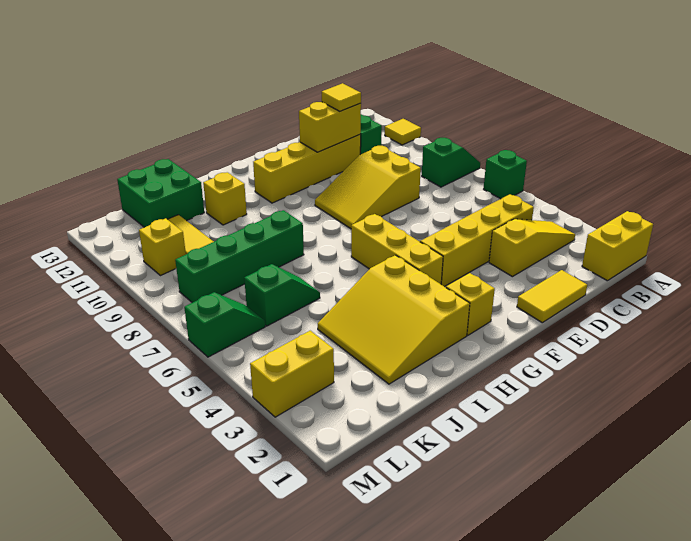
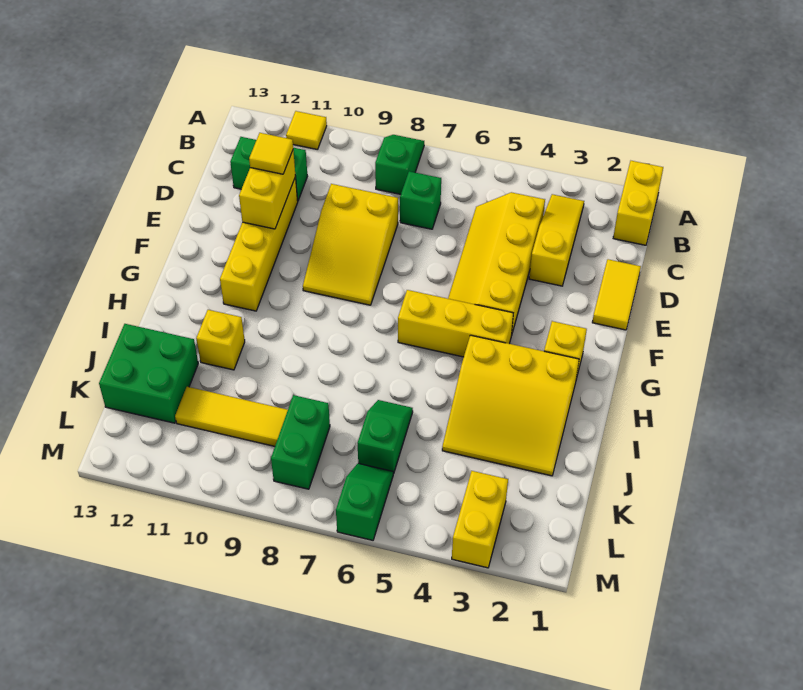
green 1x1 brick [484,150,527,199] -> green 1x1 brick moved to [400,171,441,229]
green 1x4 brick [175,210,304,303] -> green 1x2 brick [271,395,330,489]
yellow 1x1 brick [139,218,186,276] -> none

